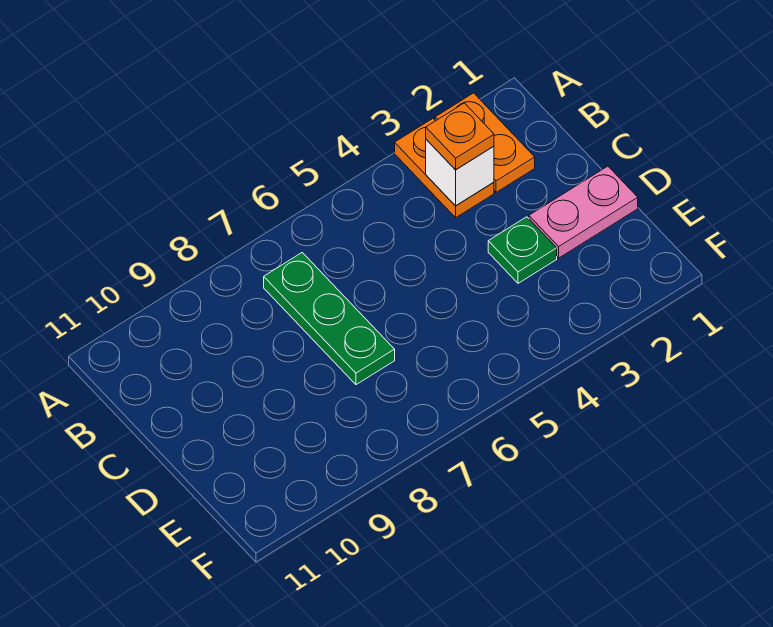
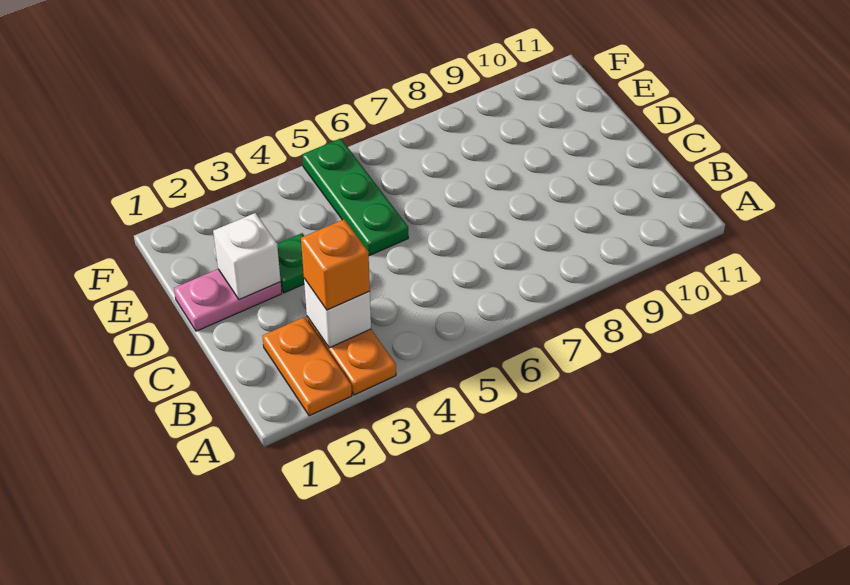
orange 1x1 plate [426,103,494,170] -> orange 1x1 brick [301,219,370,310]
green 1x3 plate [264,253,395,385] -> green 1x3 plate moved to [302,138,408,256]
none -> white 1x1 brick [213,213,281,300]

